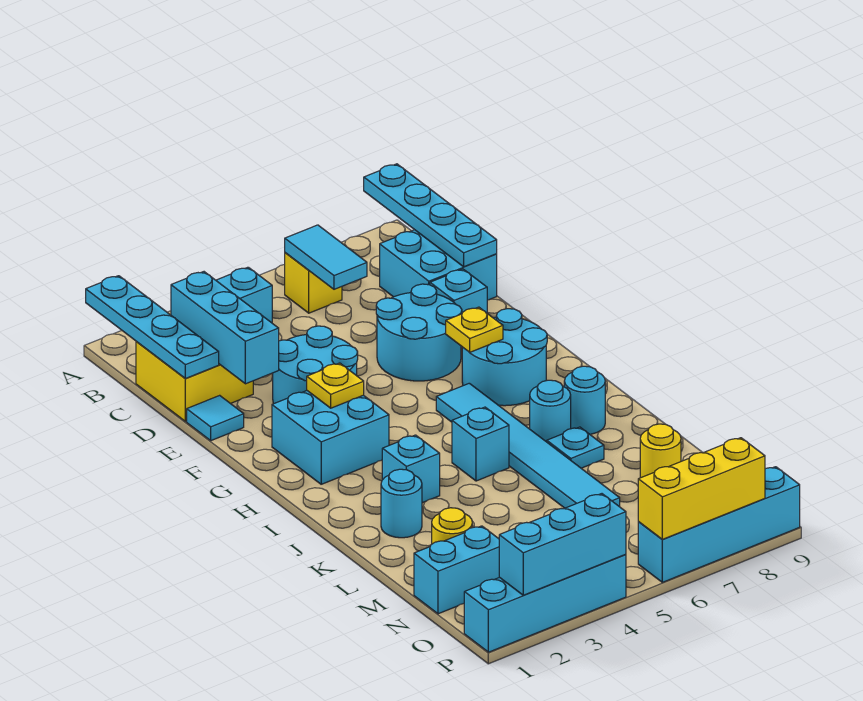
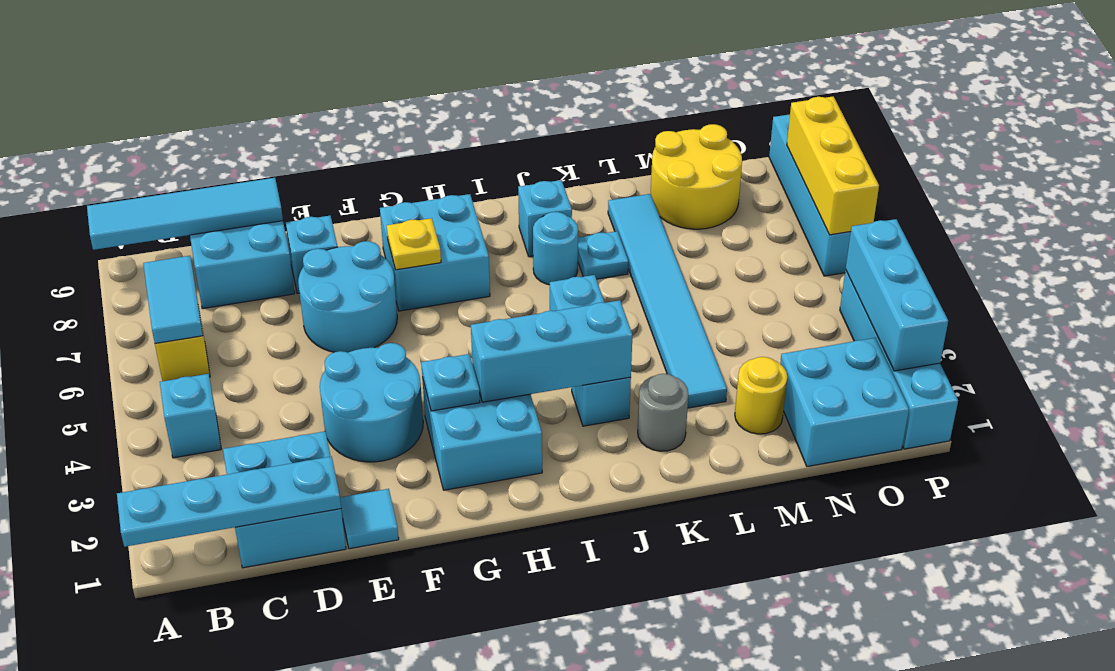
cyan 1x4 plate [364,164,497,267] -> cyan 1x4 tile [87,178,283,250]
cyan 1x2 tile [285,225,367,289] -> cyan 1x2 tile turned to [143,256,203,343]
yellow 2x2 brick [136,342,253,421] -> cyan 2x2 brick [223,431,346,568]
cyan 1x3 brick [171,272,279,384] -> cyan 1x3 brick moved to [471,300,632,402]
yellow 1x1 plate [307,363,364,408] -> cyan 1x1 plate [421,354,480,411]
cyan 2x2 round brick [462,309,547,406] -> cyan 2x2 brick [380,194,490,311]
cyan 1x6 tile [436,383,620,508] -> cyan 1x6 tile turned to [608,194,727,408]
cyan 1x1 round brick [564,366,605,434] -> cyan 1x1 brick [518,180,572,257]
cyan 1x1 round brick [381,469,422,538] -> grey 1x1 round brick [638,374,688,451]
yellow 1x1 round brick [640,424,681,478] -> yellow 2x2 round brick [651,124,742,229]
cyan 1x2 brick [414,526,499,614] -> cyan 2x2 brick [780,338,909,466]

